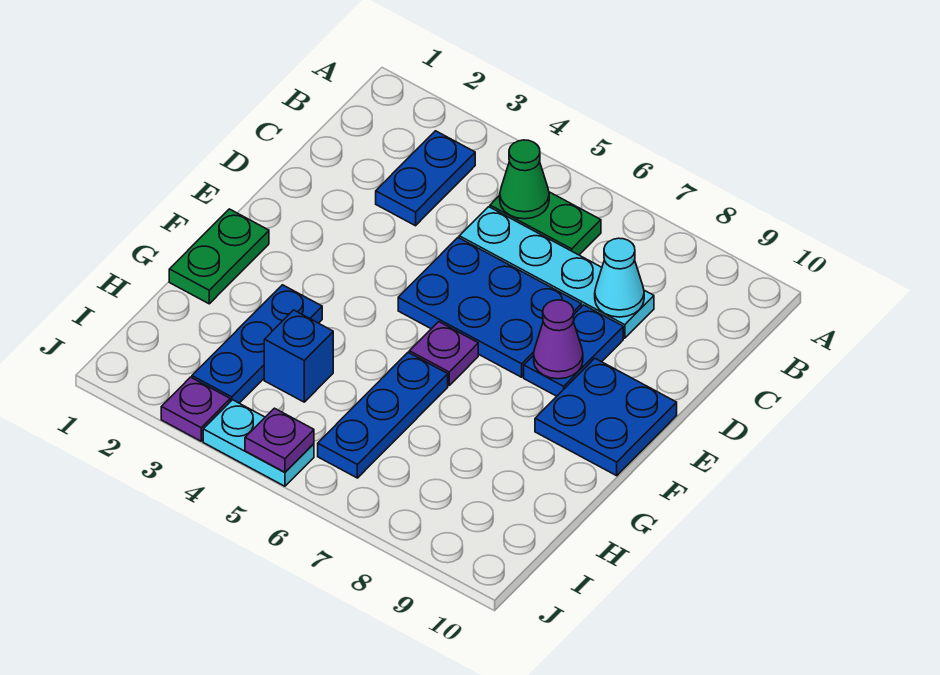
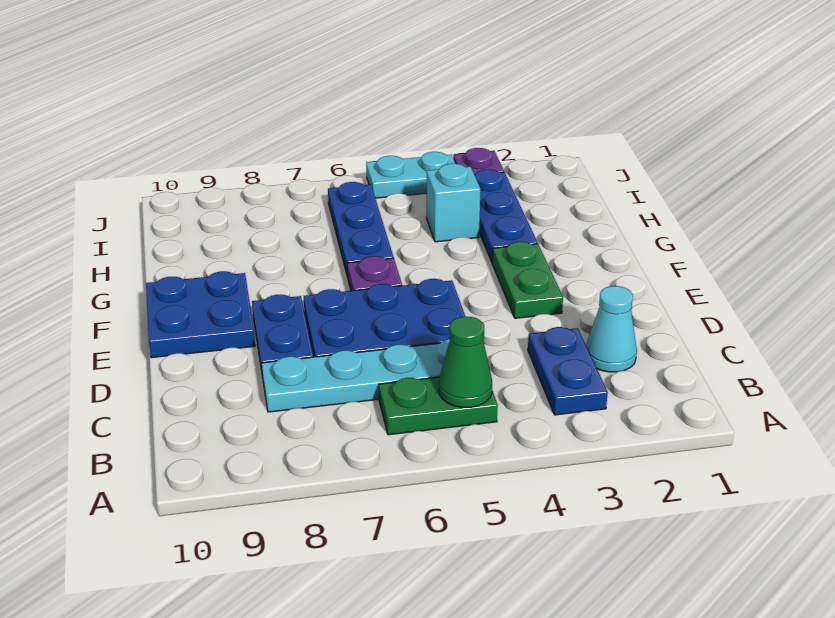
cyan 1x1 cone [595,238,644,317] -> cyan 1x1 cone moved to [586,286,637,372]
purple 1x1 cone [534,300,583,379] -> none
green 1x2 plate [169,209,269,304] -> green 1x2 plate moved to [492,242,563,318]
blue 1x1 brick [264,310,333,402] -> cyan 1x1 brick [426,164,480,242]
purple 1x1 plate [245,408,314,472] -> none

